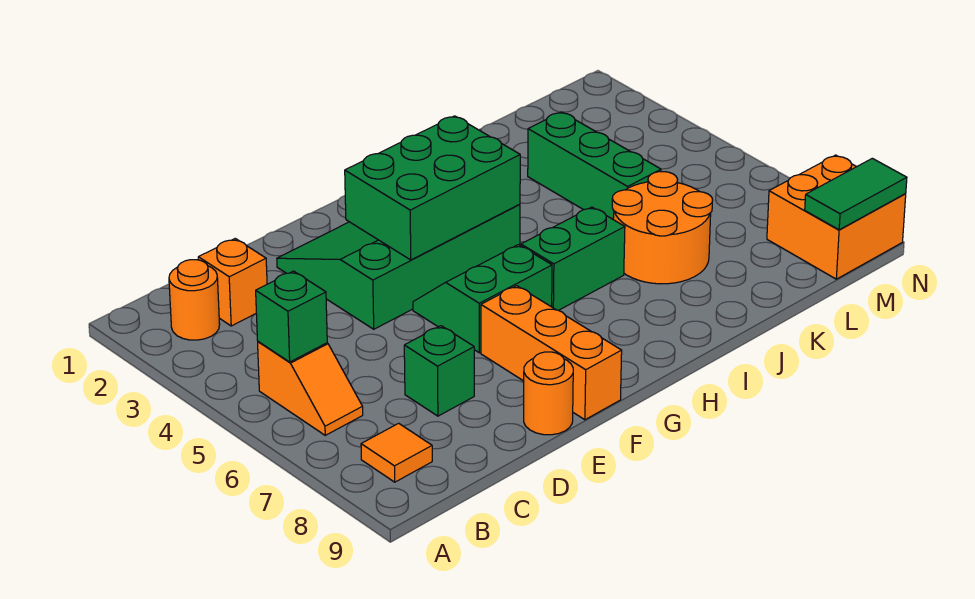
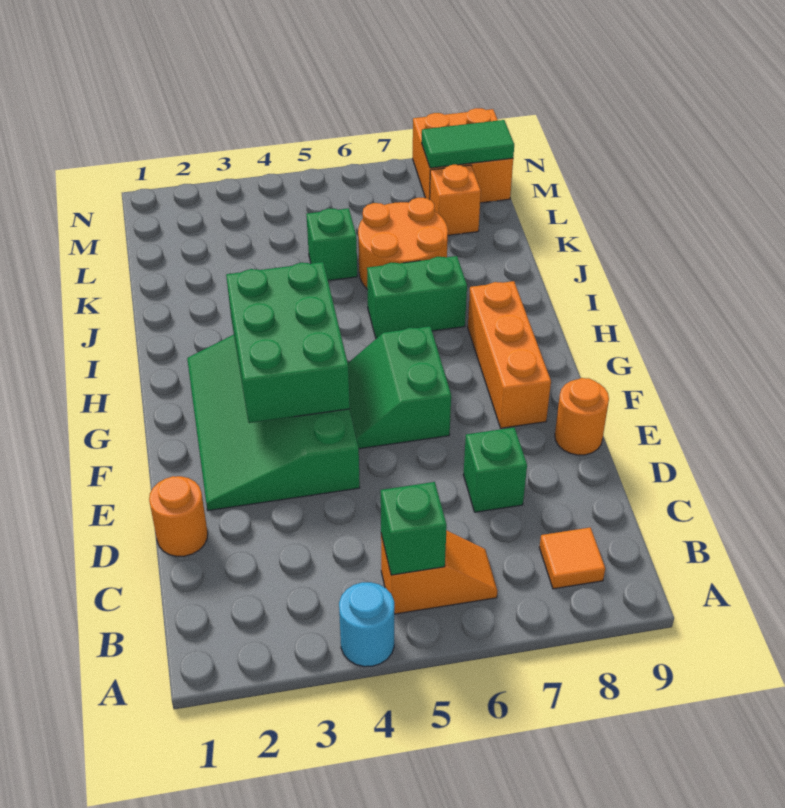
none -> cyan 1x1 round brick [339,582,394,667]
orange 1x1 round brick [169,260,220,340] -> orange 1x1 round brick moved to [149,476,208,556]
orange 1x1 brick [198,239,267,326] -> orange 1x1 brick moved to [430,165,481,235]
orange 1x3 brick [481,286,622,420] -> orange 1x3 brick turned to [468,281,551,428]
green 1x2 brick [521,207,625,310] -> green 1x2 brick turned to [367,256,467,338]
green 1x3 brick [528,112,661,219] -> green 1x1 brick [306,208,357,281]
green 1x2 tile [805,158,907,230] -> green 1x2 tile turned to [422,120,514,168]

